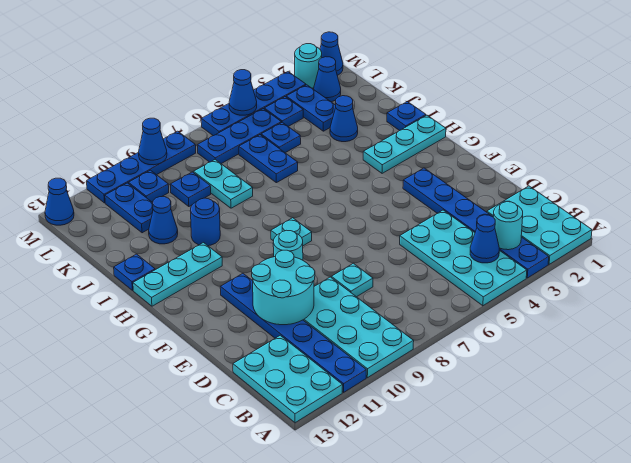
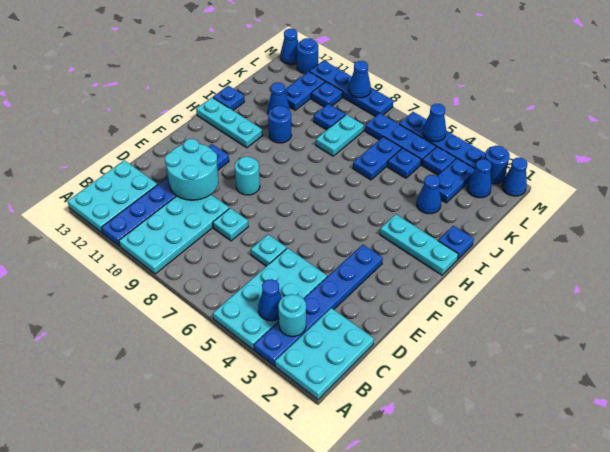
cyan 1x1 plate [271,218,312,246] -> cyan 1x1 plate moved to [251,235,287,266]
cyan 1x1 round brick [295,44,322,88] -> blue 1x1 round brick [484,146,510,184]
none -> blue 1x1 round brick [297,38,318,74]

